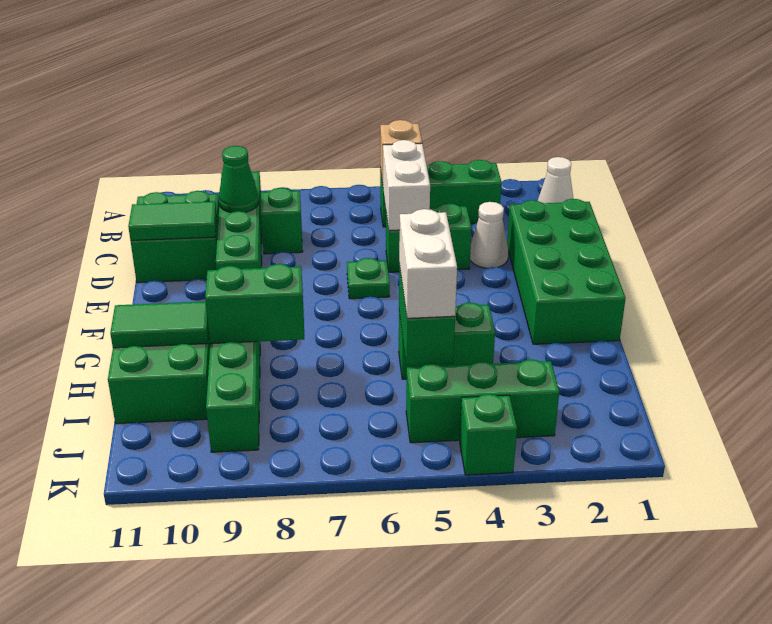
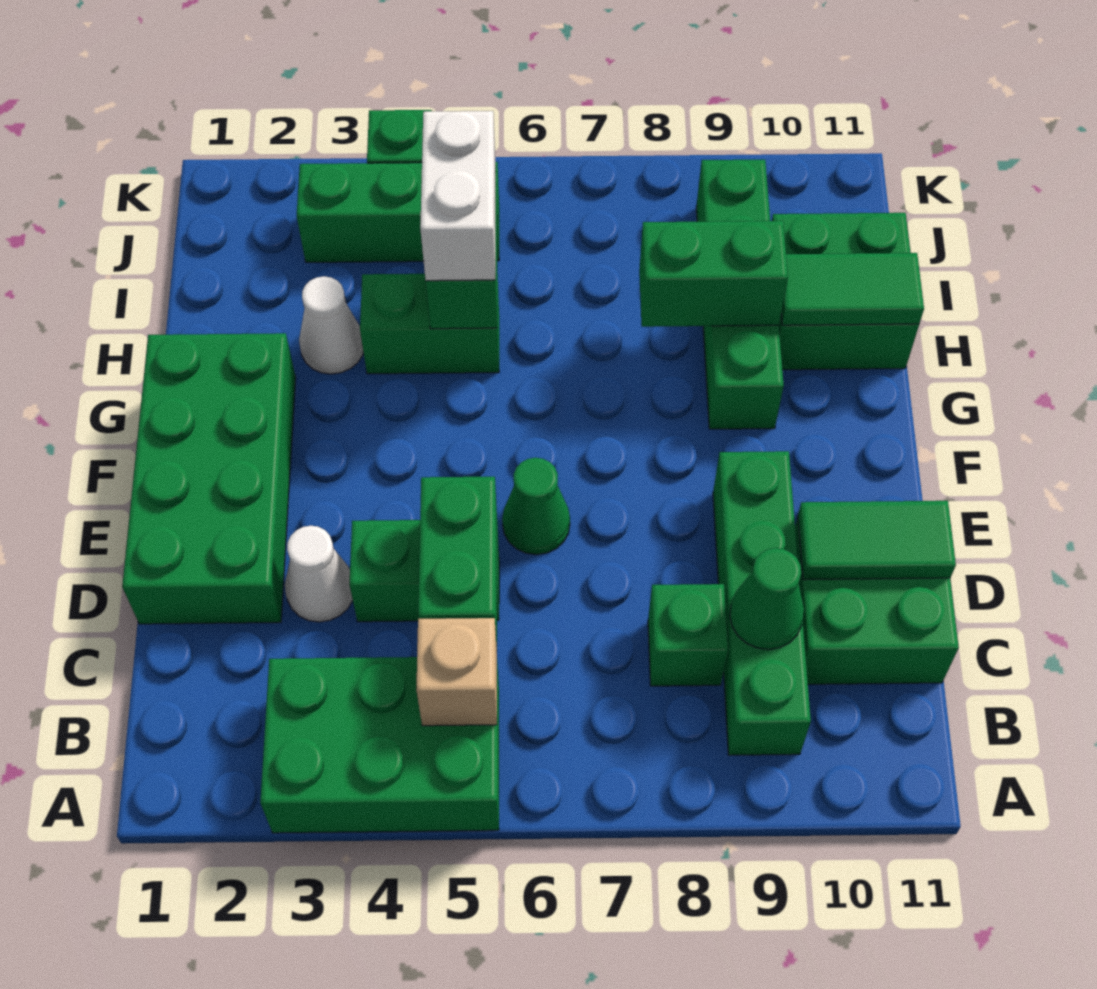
white 1x1 cone [538,157,573,203] -> white 1x1 cone moved to [299,276,363,374]
green 1x3 brick [380,160,502,227] -> green 2x3 brick [260,657,499,833]
white 1x2 brick [383,140,430,230] -> green 1x2 brick [418,477,497,647]
green 1x1 plate [347,258,390,299] -> green 1x1 cone [502,458,570,555]

